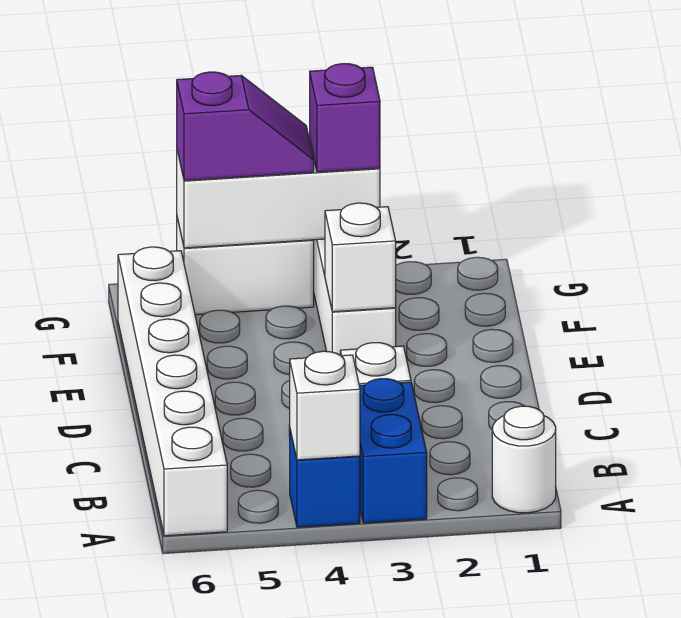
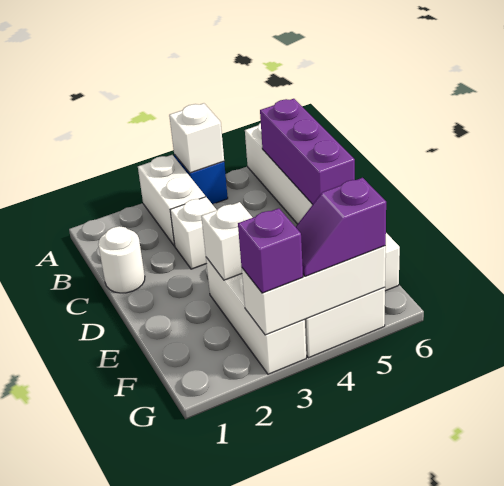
white 1x1 round brick [492,406,556,513] -> white 1x1 round brick moved to [98,226,145,293]
blue 1x2 brick [359,379,427,523] -> white 1x2 brick [138,155,205,246]
none -> purple 1x3 brick [260,99,355,205]

